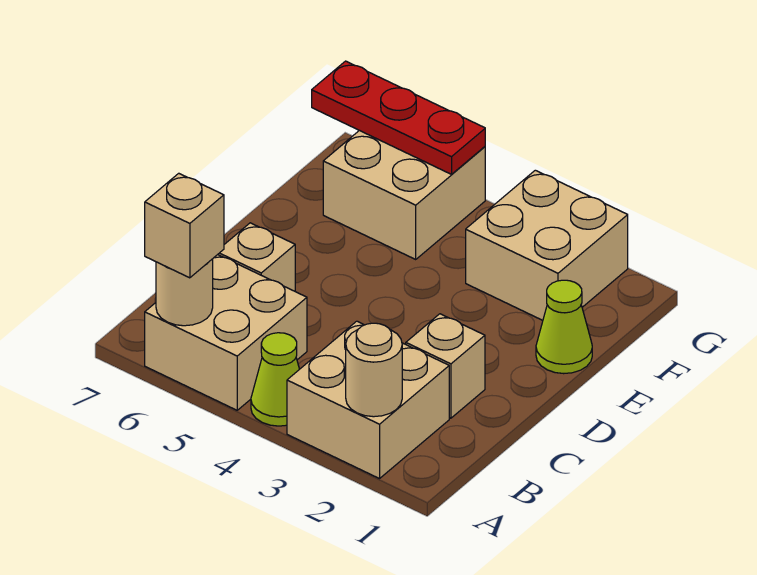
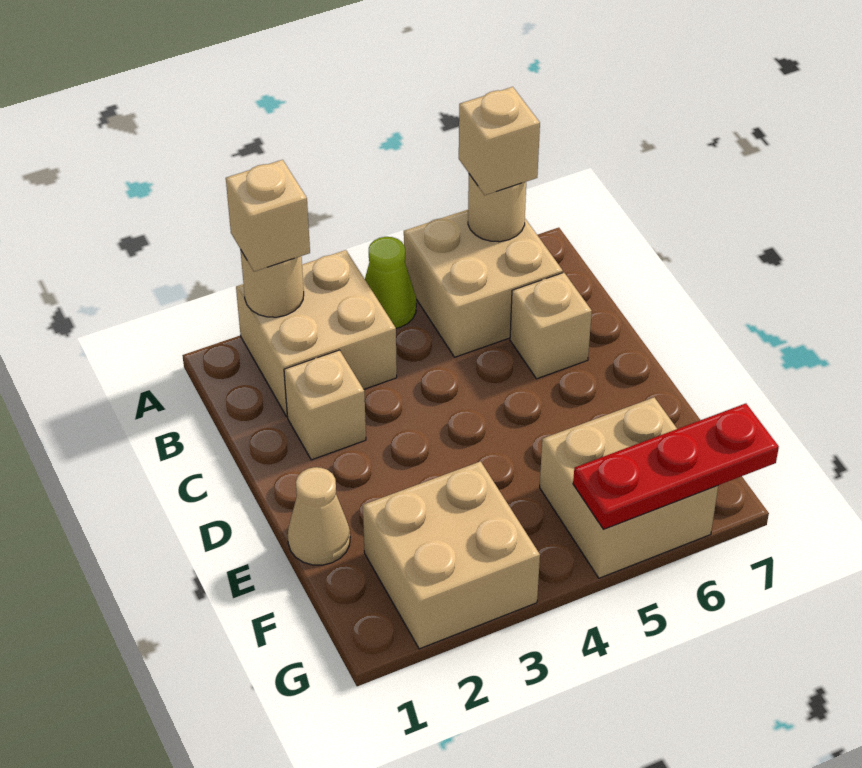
none -> tan 1x1 brick [226,160,310,272]
lime 1x1 cone [536,280,592,374] -> tan 1x1 cone [288,467,350,565]

